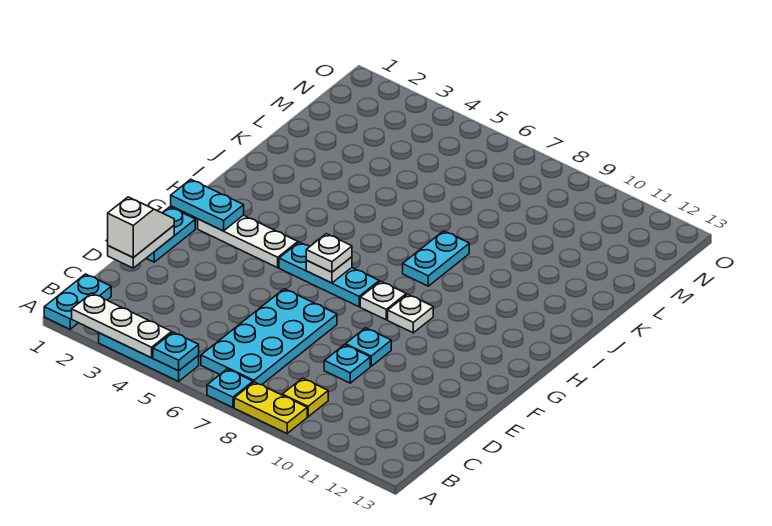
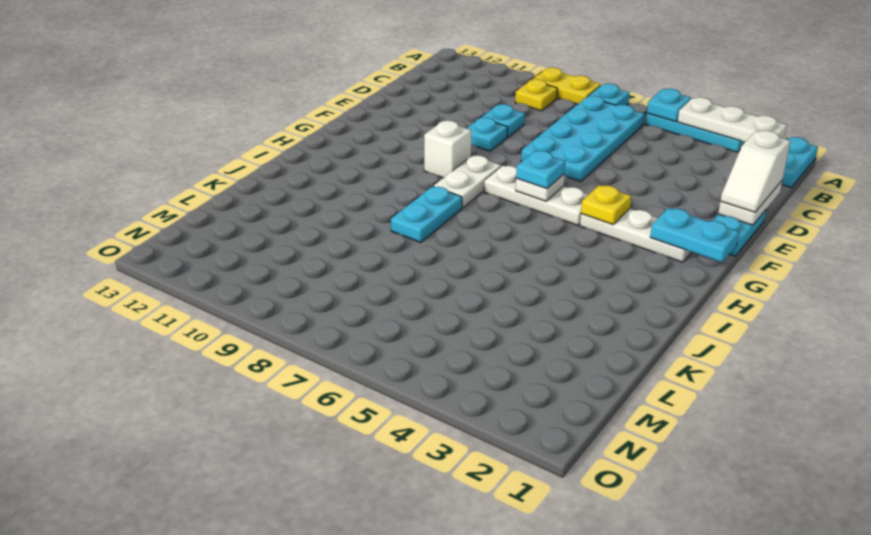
none -> yellow 1x1 plate [581,185,631,225]
cyan 1x3 plate [279,242,379,307] -> white 1x3 plate [484,166,588,225]
white 1x1 plate [306,234,352,272] -> cyan 1x1 plate [516,151,565,188]
white 1x1 plate [360,281,406,320] -> white 1x2 plate [434,155,501,208]
white 1x1 plate [388,294,433,333] -> white 1x1 brick [424,121,471,178]

